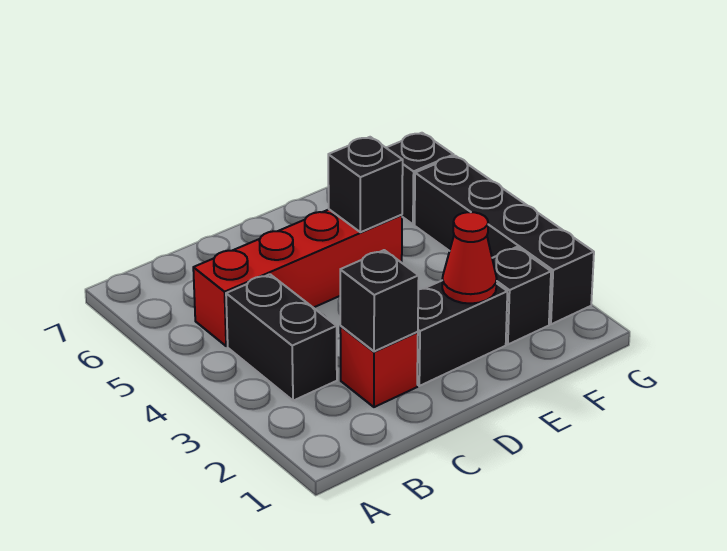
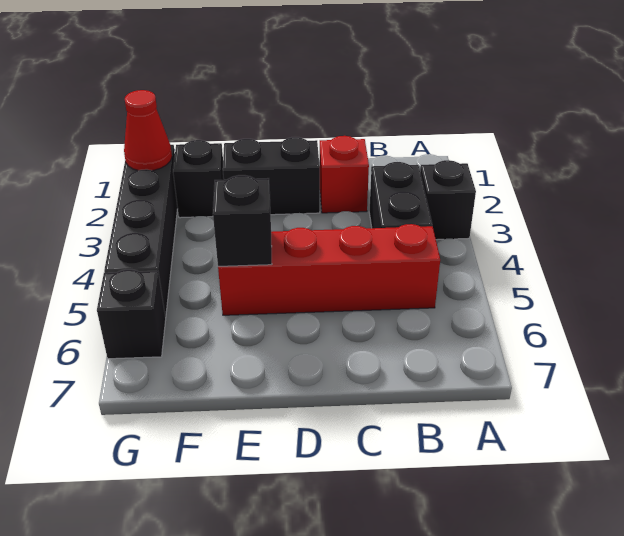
black 1x1 brick [340,250,419,351] -> black 1x1 brick moved to [420,160,476,240]
red 1x1 cone [442,212,497,304] -> red 1x1 cone moved to [124,90,172,170]

